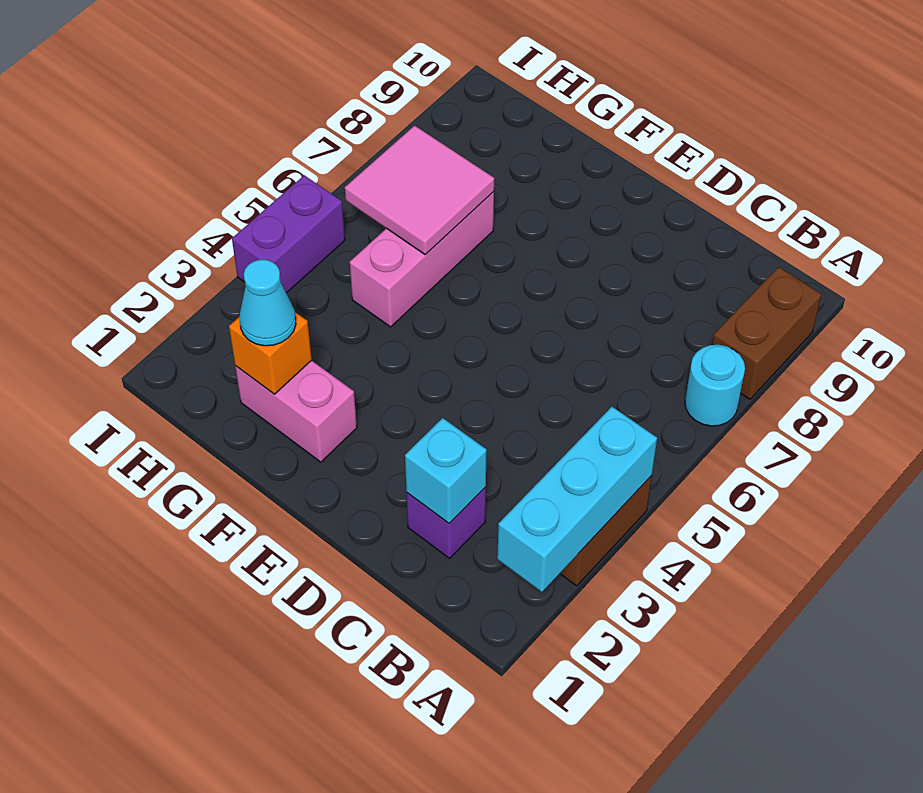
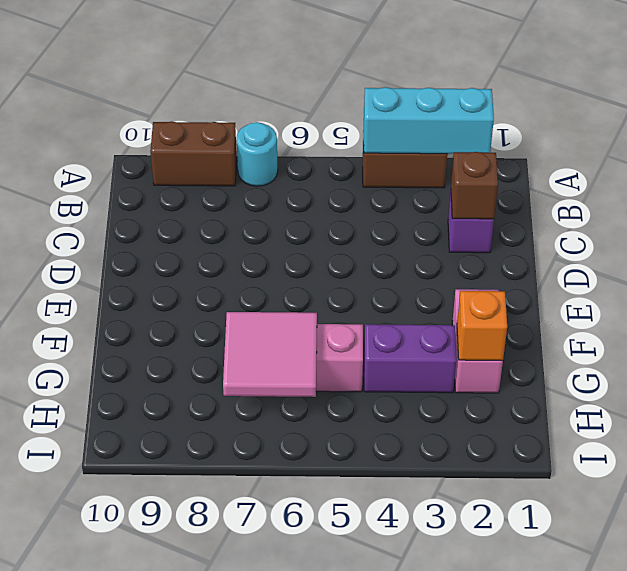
cyan 1x1 brick [405,418,487,523] -> brown 1x1 brick [451,152,498,219]
cyan 1x1 cone [240,260,296,346] -> none
purple 1x2 brick [232,175,345,293] -> purple 1x2 brick moved to [364,324,456,393]

